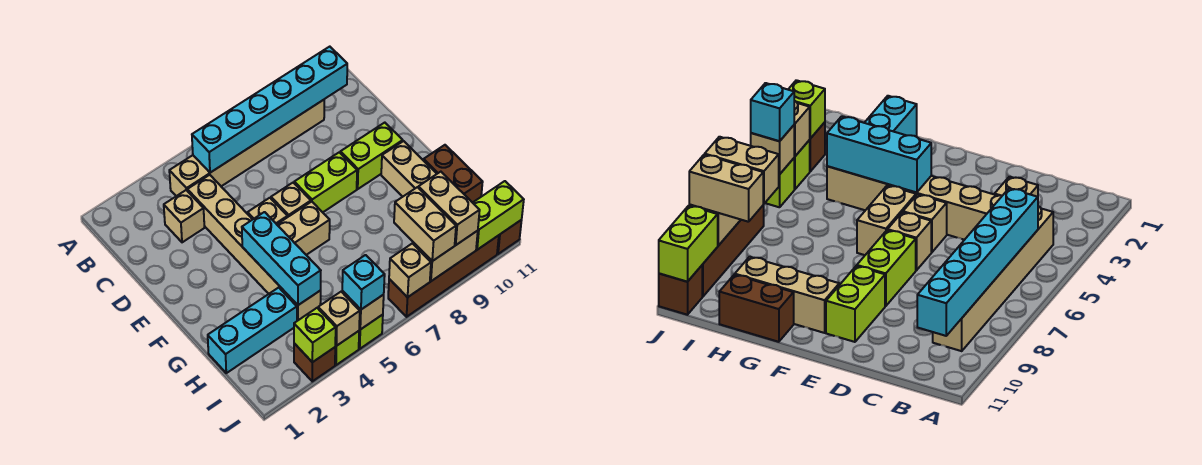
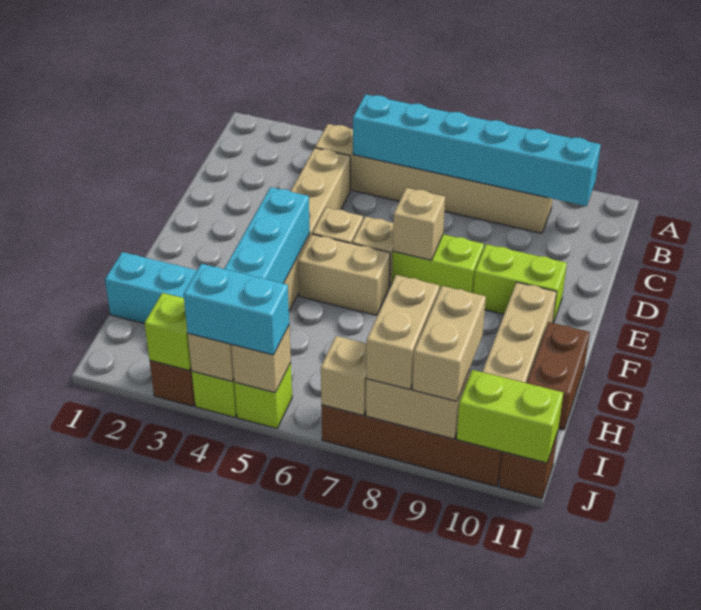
tan 1x1 brick [164,190,204,242] -> tan 1x1 brick moved to [393,188,445,260]
cyan 1x1 brick [342,255,385,310] -> cyan 1x2 brick [184,264,289,355]

